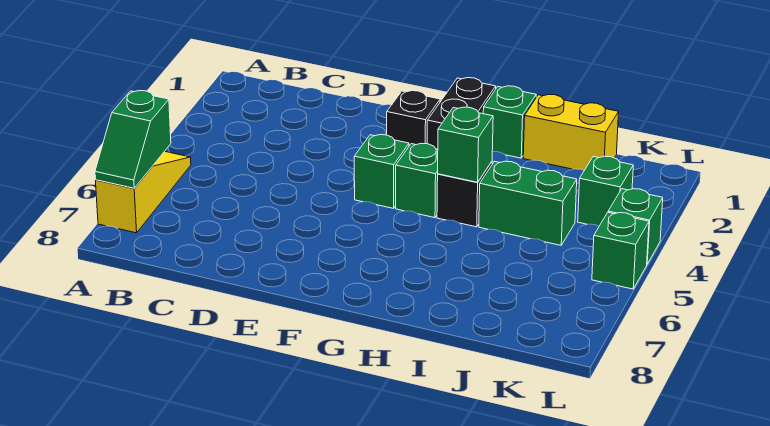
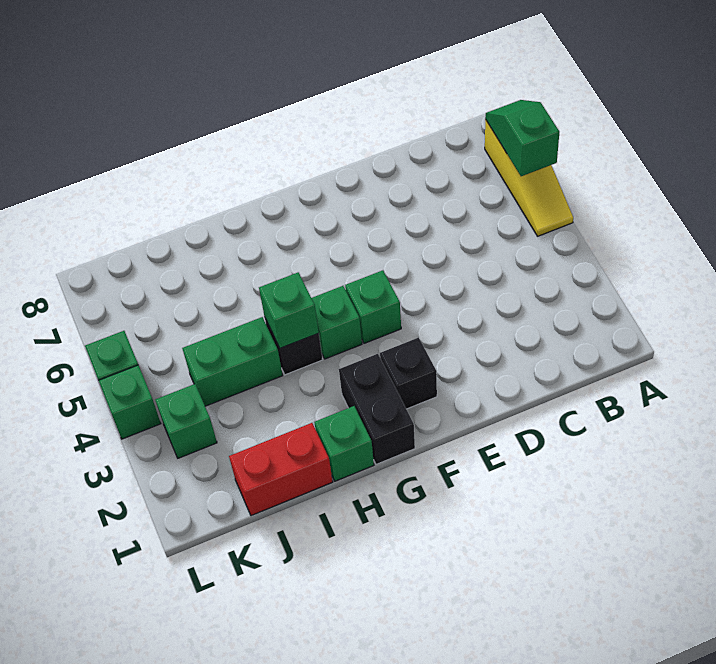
yellow 1x2 brick [523,94,619,170] -> red 1x2 brick [229,423,333,516]

